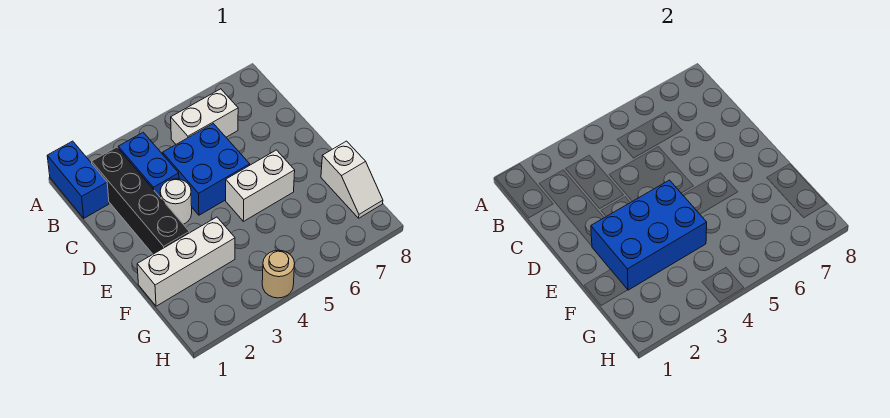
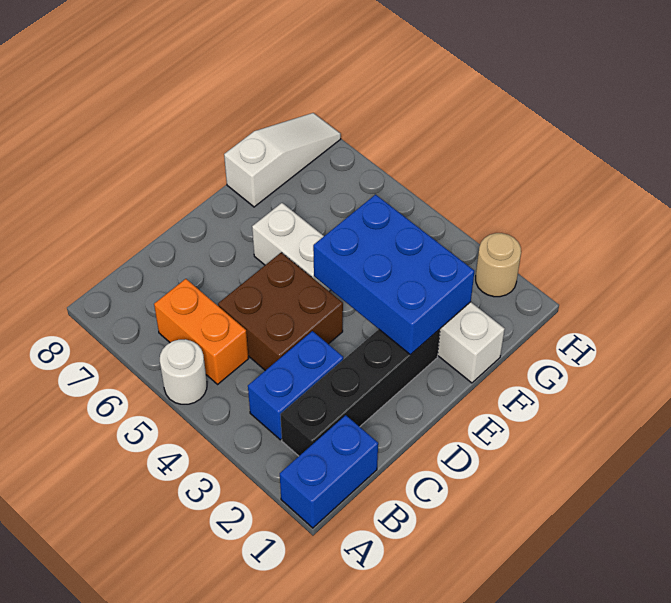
white 1x2 brick [171,89,238,144] -> orange 1x2 brick [154,279,249,384]
blue 2x2 brick [163,124,250,215] -> brown 2x2 brick [218,253,343,371]
white 1x1 round brick [160,179,192,224] -> white 1x1 round brick moved to [160,339,207,404]
white 1x2 slope [321,141,383,218] -> white 1x3 slope [224,113,341,207]
tan 1x1 round brick [262,250,295,298] -> tan 1x1 round brick moved to [476,233,521,297]

